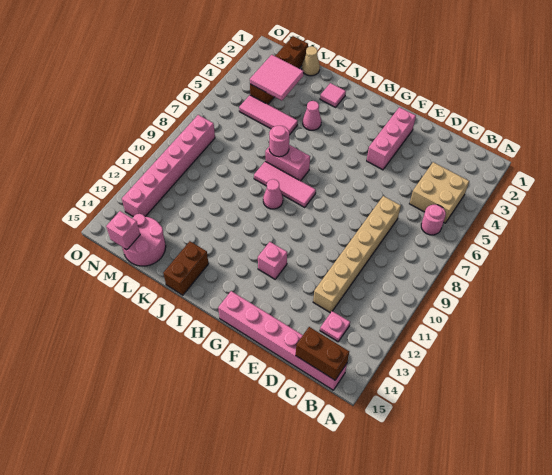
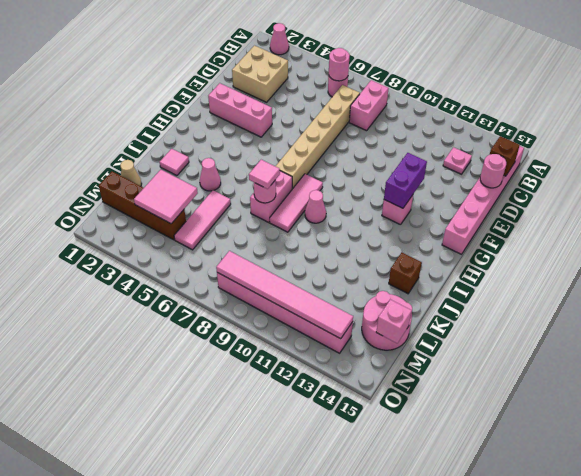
none -> pink 1x1 cone [270,23,289,55]
tan 2x2 brick [410,162,469,223] -> tan 2x2 brick moved to [232,46,288,102]
none -> pink 1x1 round brick [329,48,350,81]
none -> pink 1x2 brick [349,80,389,131]
brown 1x2 brick [296,327,349,380] -> brown 1x1 brick [490,136,520,176]
tan 1x6 brick [313,196,401,313] -> tan 1x6 brick turned to [276,85,360,189]
none -> pink 1x1 round brick [480,154,506,188]
none -> purple 1x2 brick [384,153,427,208]
none -> pink 1x1 tile [249,160,280,189]
brown 1x2 brick [163,241,209,295] -> brown 1x1 brick [389,253,422,294]
none -> pink 1x6 tile [216,251,353,339]

